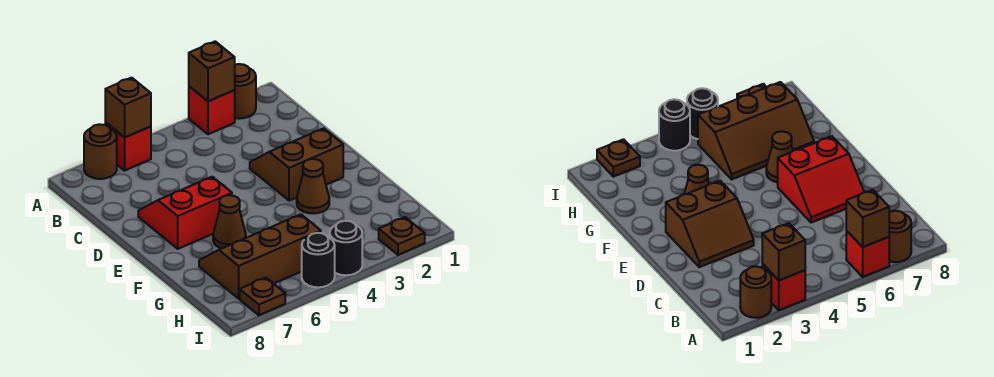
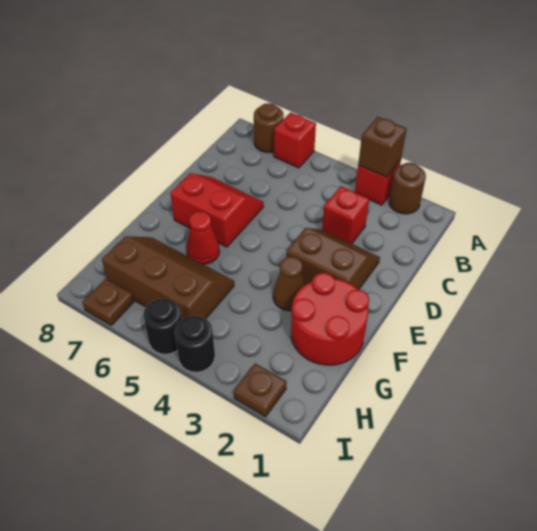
brown 1x1 brick [105,78,151,138] -> none
none -> red 1x1 brick [322,186,369,244]
none -> red 2x2 round brick [291,273,369,365]
brown 1x1 cone [213,195,246,248] -> red 1x1 cone [186,212,220,264]

